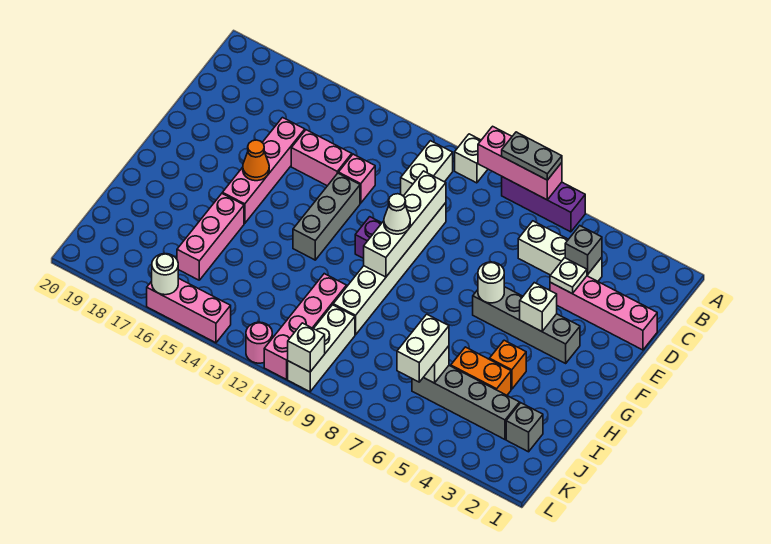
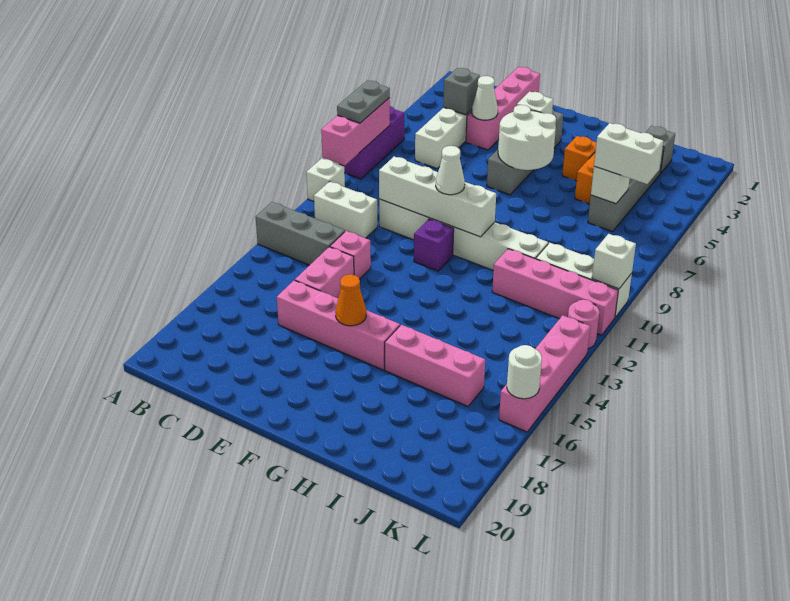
white 1x1 plate [550,258,587,294] -> white 1x1 cone [472,76,498,120]
grey 1x3 brick [293,173,360,260] -> grey 1x3 brick moved to [255,202,345,265]
white 1x1 round brick [478,262,504,303] -> white 2x2 round brick [498,105,556,170]
pink 1x3 brick [147,278,231,343] -> pink 1x4 brick [499,315,590,432]

